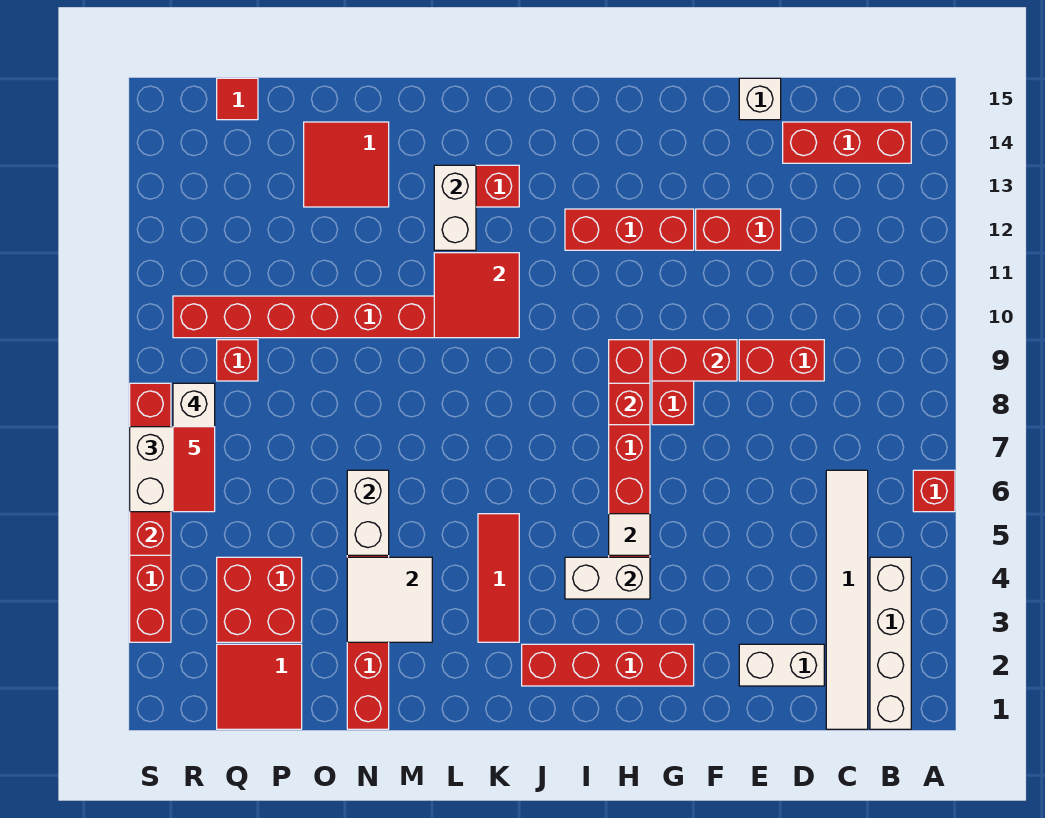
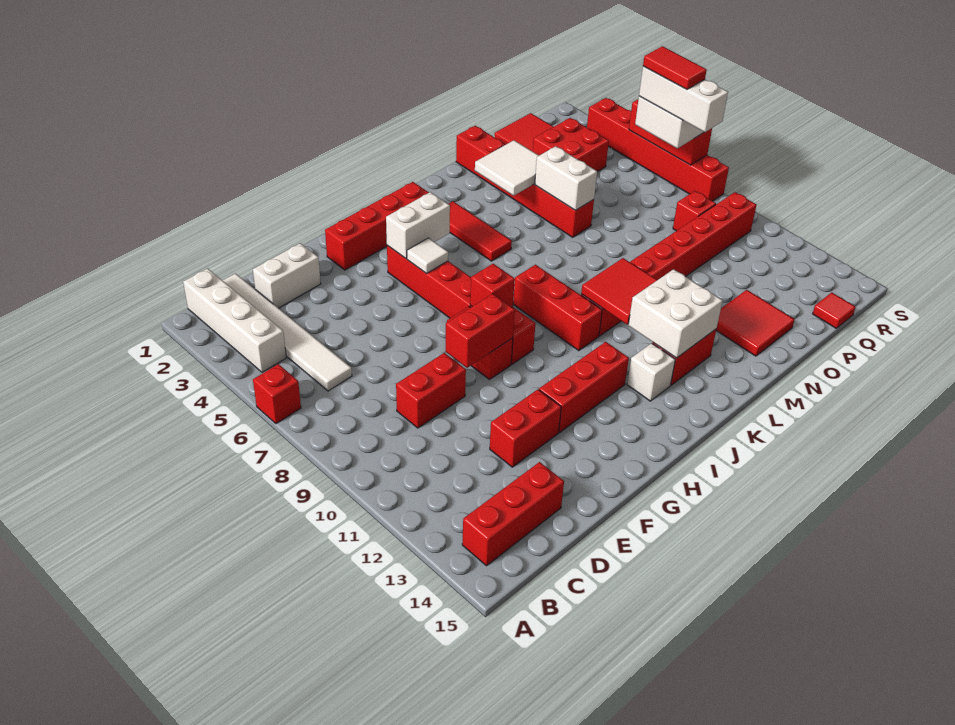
white 1x1 brick [739,78,781,120] -> white 1x1 brick moved to [627,343,675,401]
none -> red 1x3 brick [513,265,602,350]
white 1x2 brick [434,165,476,250] -> white 2x2 brick [628,269,723,358]

